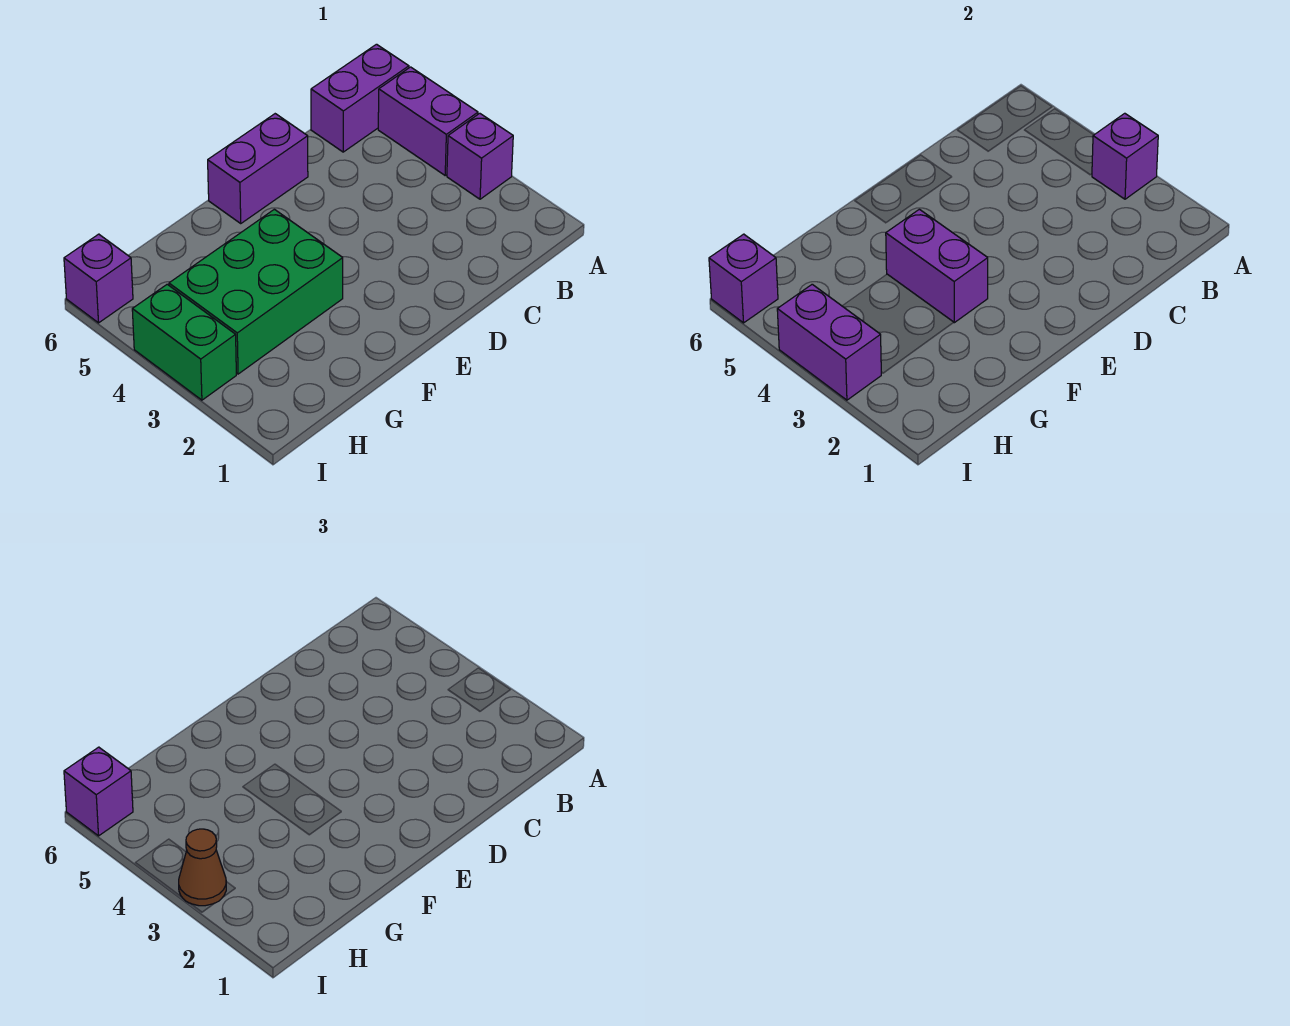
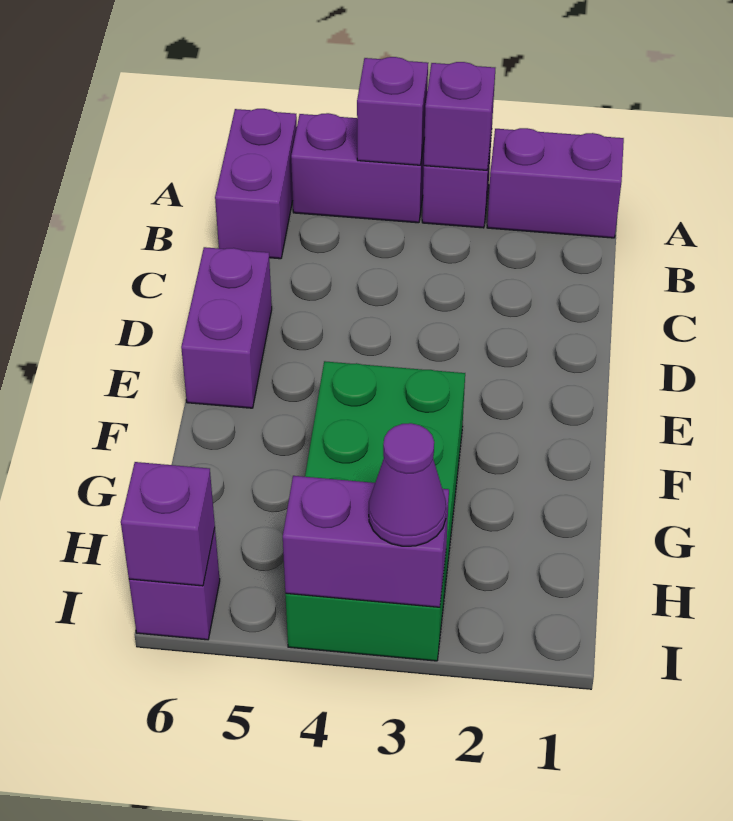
purple 1x2 brick [886,209,988,323] -> purple 1x2 brick moved to [487,128,624,238]
brown 1x1 cone [179,829,226,906] -> purple 1x1 cone [369,423,446,546]
purple 1x1 brick [64,747,133,836] -> purple 1x1 brick moved to [357,57,428,165]

